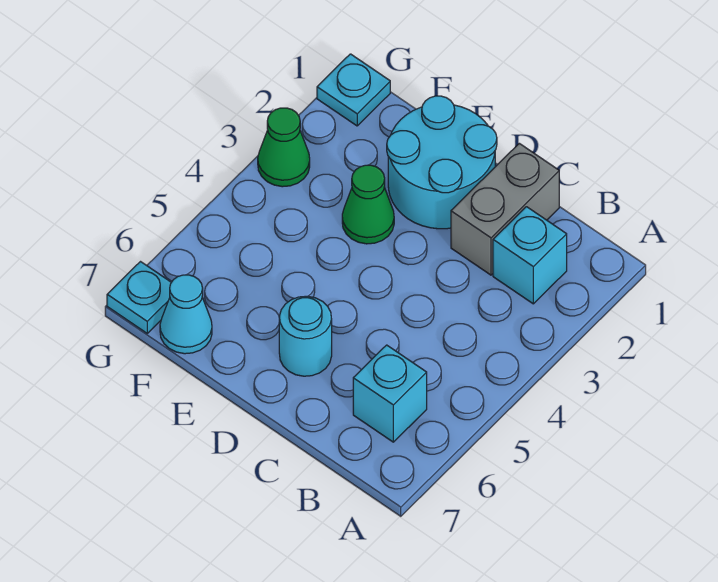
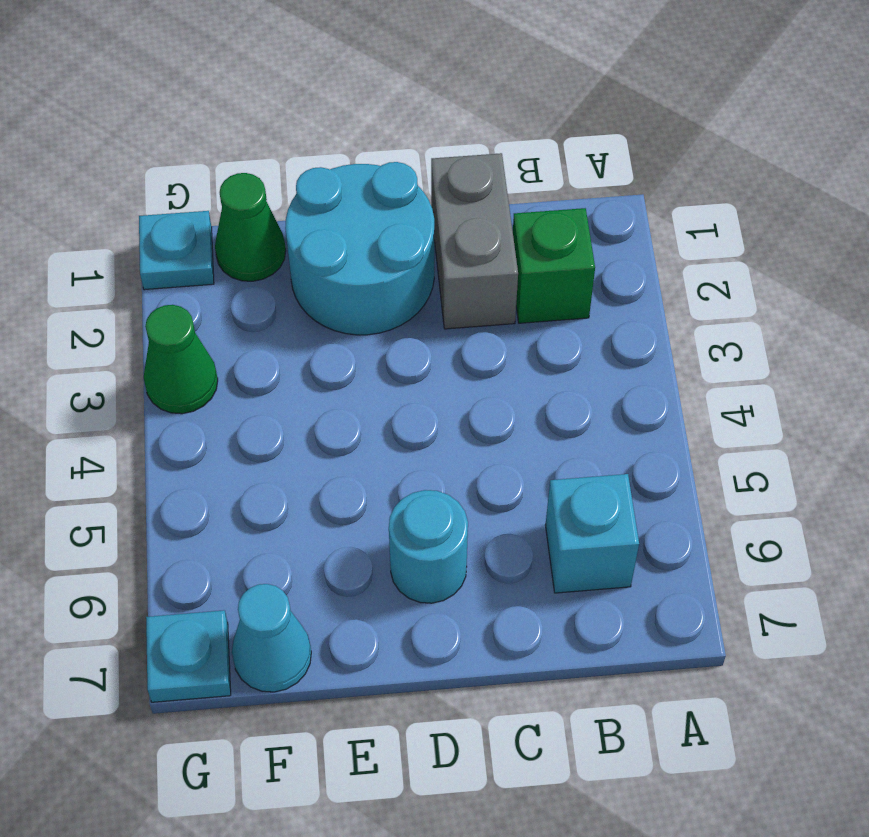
cyan 1x1 brick [493,207,567,304] -> green 1x1 brick [513,208,595,323]
green 1x1 cone [342,165,394,244] -> green 1x1 cone moved to [215,173,286,281]

